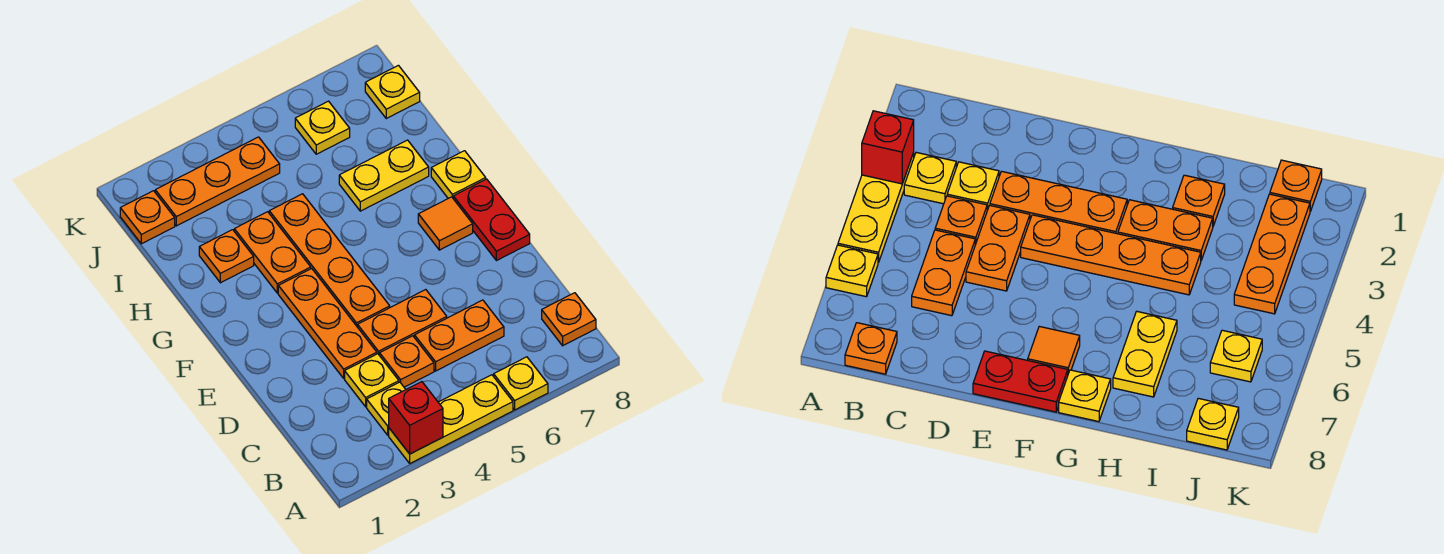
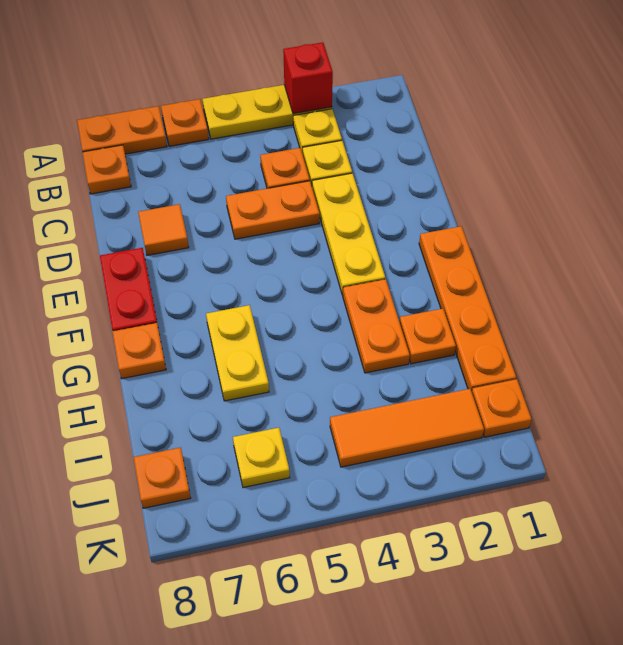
yellow 1x1 plate [494,357,548,410] -> orange 1x1 plate [161,99,209,146]
orange 1x2 plate [415,300,504,371] -> orange 1x2 plate moved to [77,106,167,154]
orange 1x3 plate [278,269,377,378] -> yellow 1x3 plate [312,173,385,295]
orange 1x4 plate [269,194,390,327] -> orange 1x4 plate moved to [419,226,516,392]
orange 1x1 tile [418,197,473,250] -> orange 1x1 tile moved to [138,204,189,255]
yellow 1x1 plate [431,151,486,198] -> orange 1x1 plate [112,323,166,379]
yellow 1x2 plate [339,140,429,211] -> yellow 1x2 plate turned to [206,305,269,401]
orange 1x3 plate [155,137,280,226] -> orange 1x3 tile [330,389,484,467]
yellow 1x1 plate [365,65,420,118] -> orange 1x1 plate [133,448,191,508]

